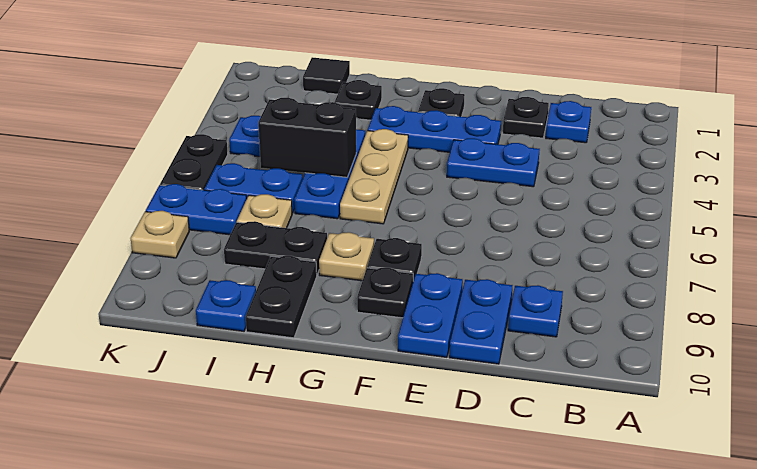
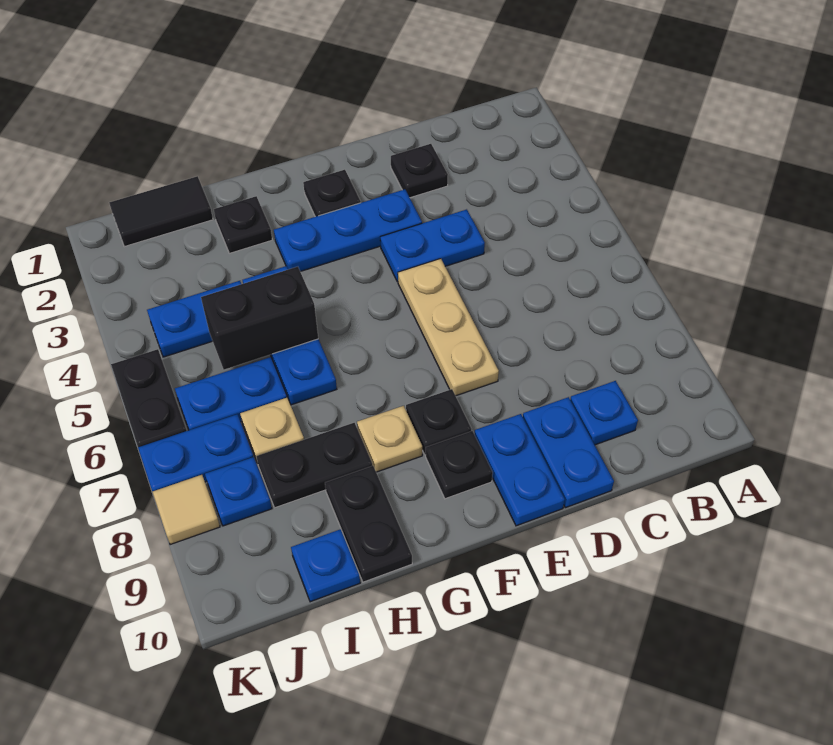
blue 1x1 plate [546,101,591,143] -> blue 1x1 plate moved to [205,457,272,526]
tan 1x3 plate [340,129,408,224] -> tan 1x3 plate moved to [398,259,499,396]
black 1x1 tile [303,57,350,94] -> black 1x2 tile [109,176,213,247]
tan 1x1 plate [131,211,189,258] -> tan 1x1 tile [153,475,220,545]

